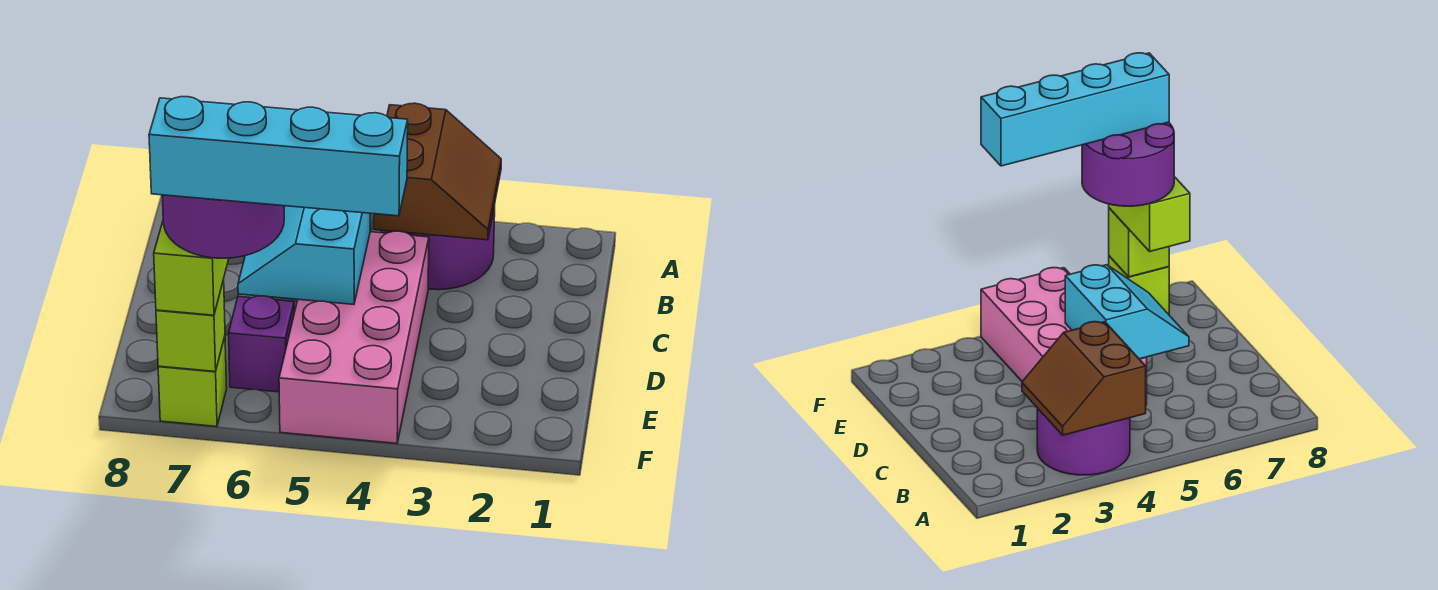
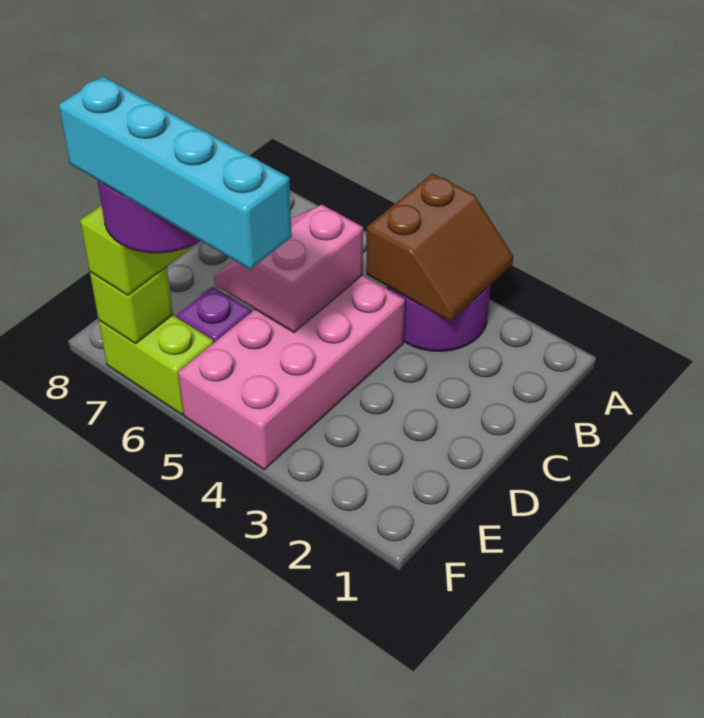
cyan 2x2 slope [238,206,370,304] -> pink 2x2 slope [214,205,363,333]
lime 1x1 brick [158,337,227,427] -> lime 1x2 brick [99,315,214,415]

